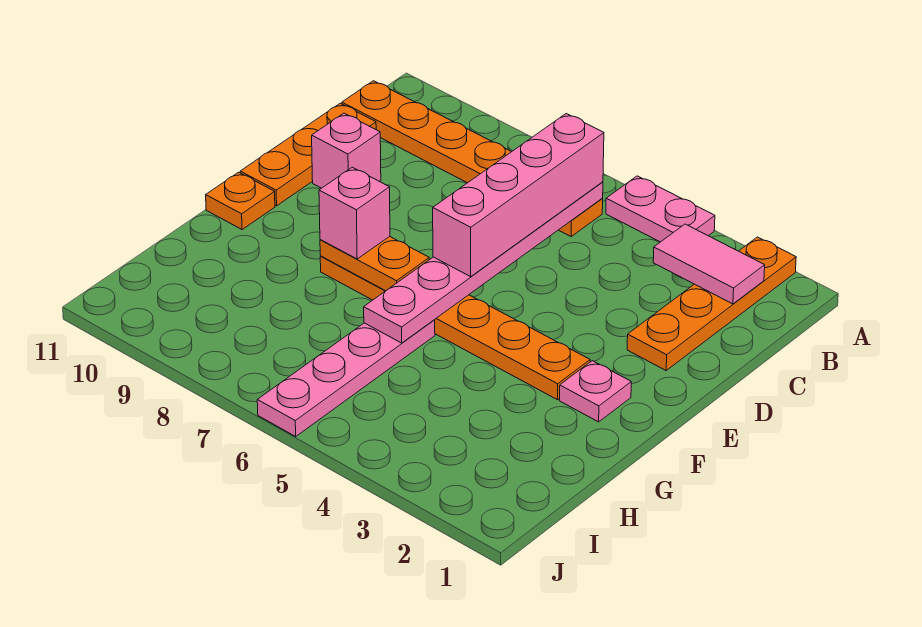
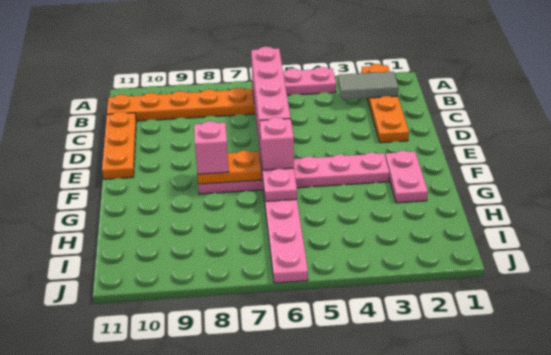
pink 1x2 tile [653,224,765,304] -> grey 1x2 tile [338,71,399,99]
pink 1x1 brick [312,113,381,188] -> pink 1x1 brick moved to [260,117,294,170]
pink 1x1 plate [560,361,631,422] -> pink 1x2 plate [385,151,428,203]
orange 1x6 plate [320,256,590,400] -> pink 1x6 plate [198,153,390,194]
orange 1x1 plate [206,172,275,230] -> none

